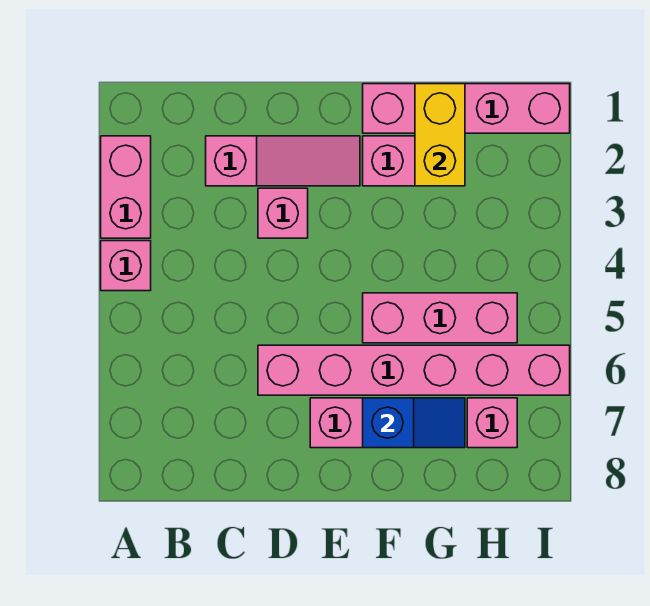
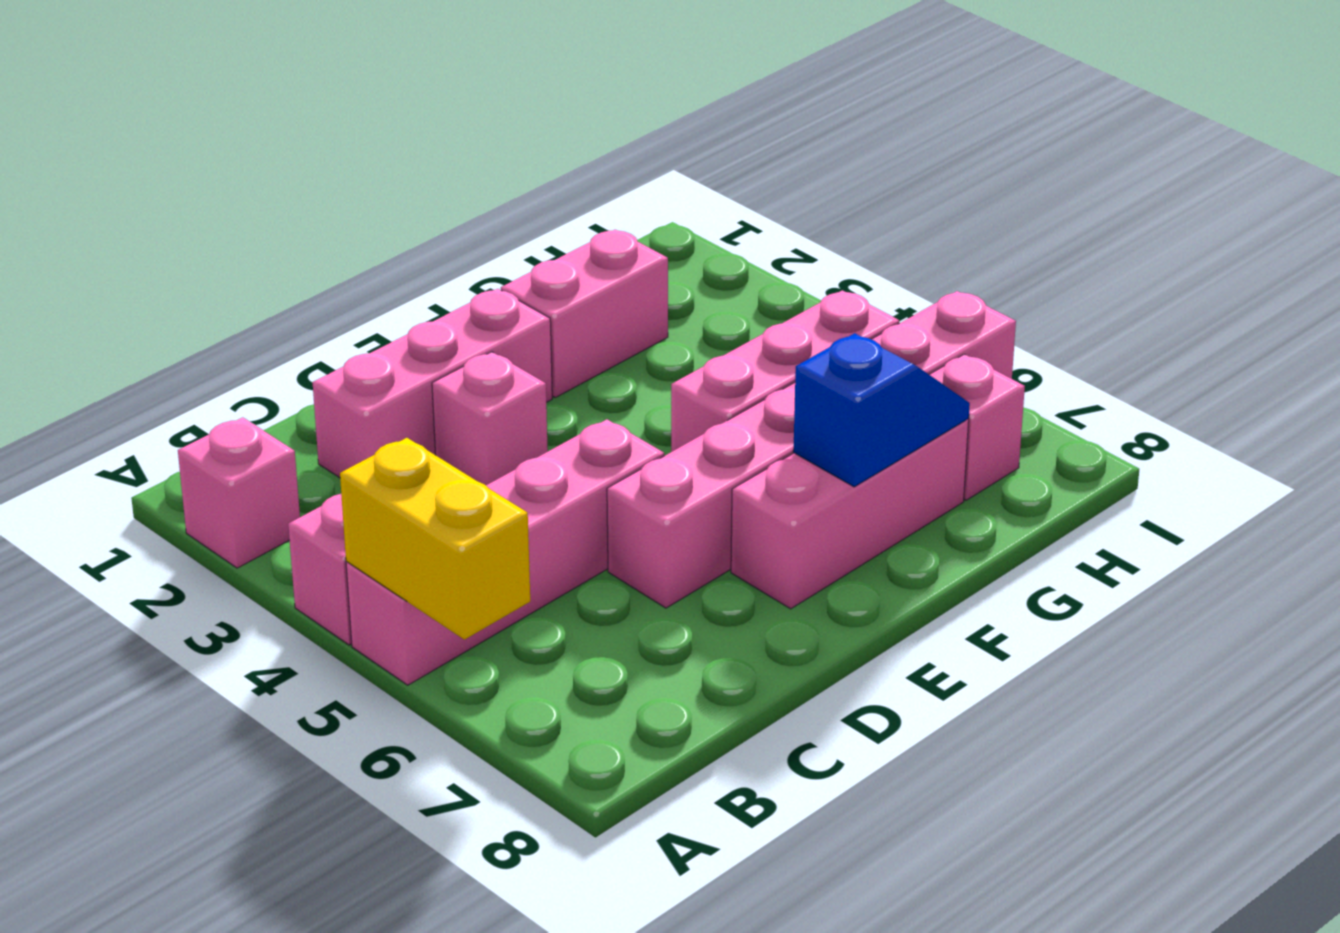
pink 1x2 brick [101,136,151,238] -> pink 1x1 brick [178,417,300,568]
pink 1x3 slope [206,136,360,186] -> pink 1x3 brick [313,289,552,478]
pink 1x4 brick [363,84,570,133] -> pink 1x4 brick moved to [346,419,664,685]
yellow 1x2 brick [415,84,465,186] -> yellow 1x2 brick moved to [340,438,530,640]

